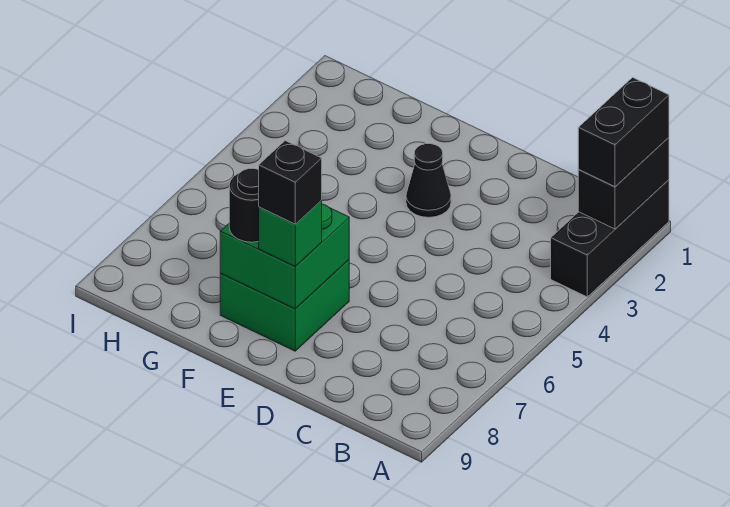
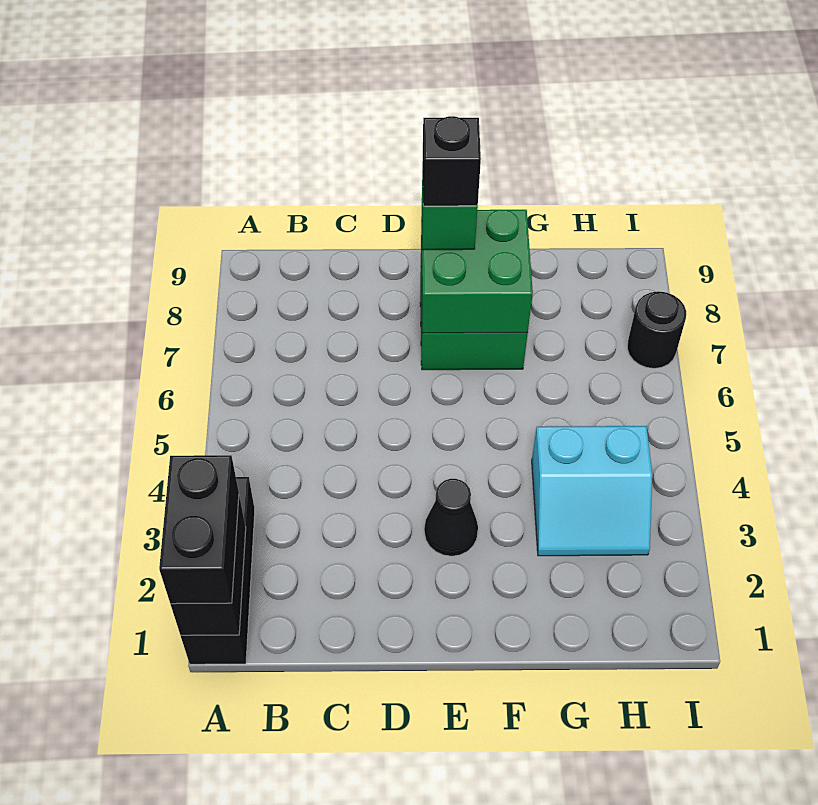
black 1x1 round brick [229,169,259,242] -> black 1x1 round brick moved to [627,291,686,368]
none -> cyan 2x2 slope [532,426,652,556]

